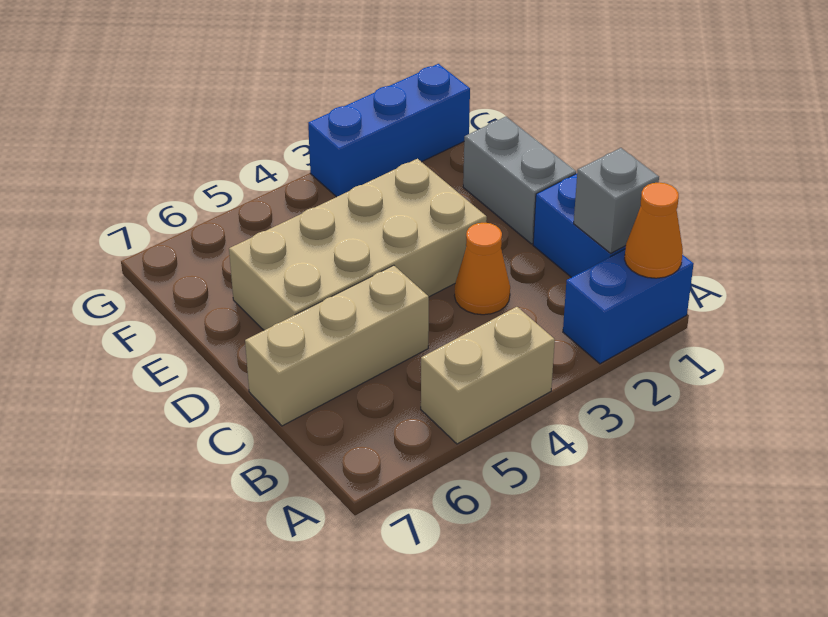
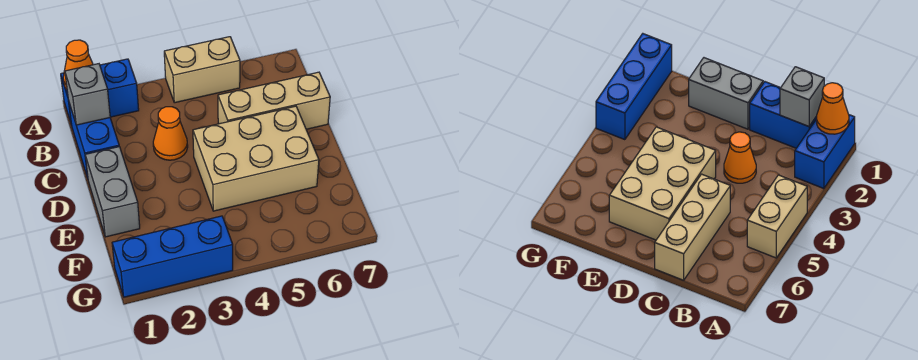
tan 2x4 brick [229,159,487,330] -> tan 2x3 brick [193,106,319,211]

